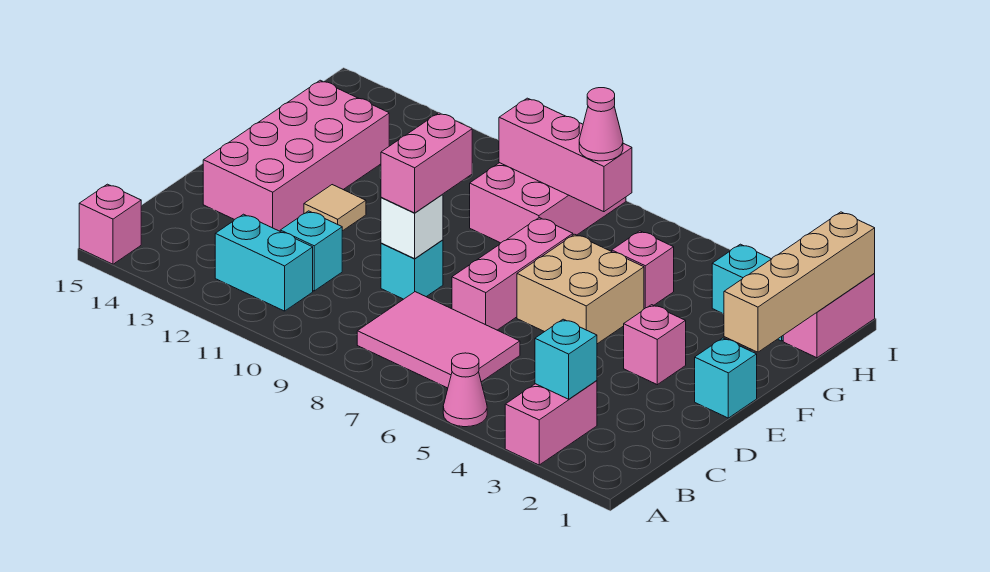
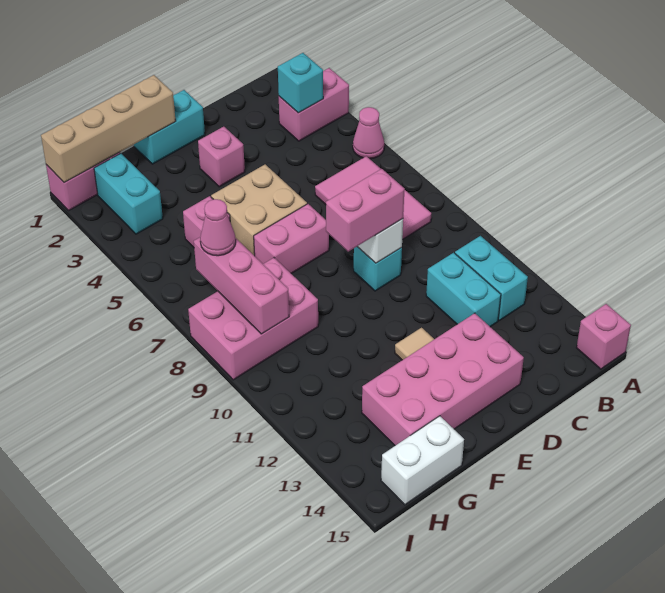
cyan 1x1 brick [280,211,342,291] -> cyan 1x2 brick [426,253,501,327]
pink 1x3 brick [452,218,573,330] -> pink 1x2 brick [254,204,329,273]
cyan 1x1 brick [695,338,757,418] -> cyan 1x2 brick [134,90,205,164]
none -> white 1x2 brick [381,416,464,505]

